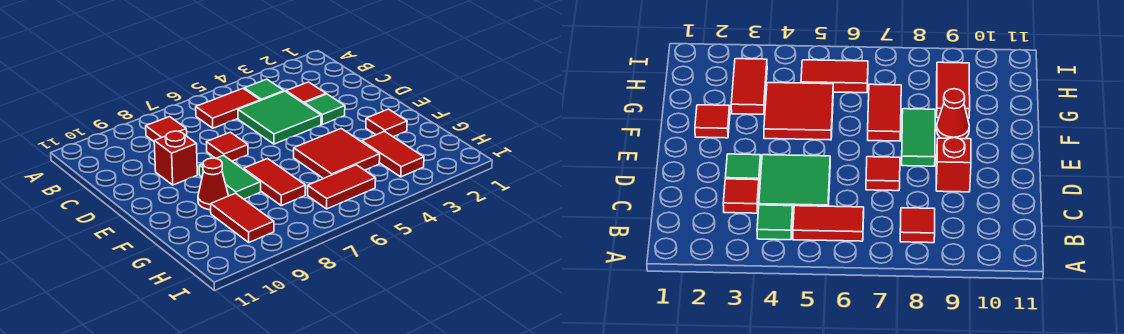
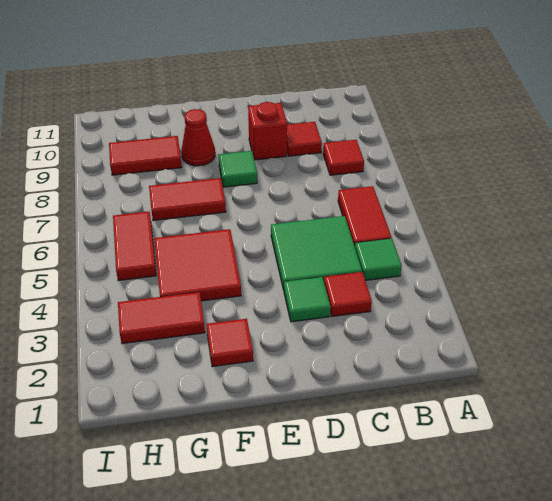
red 1x1 tile [207,132,248,161] -> red 1x1 tile moved to [287,122,322,156]
green 1x2 tile [199,155,261,199] -> green 1x1 tile [218,151,257,187]

